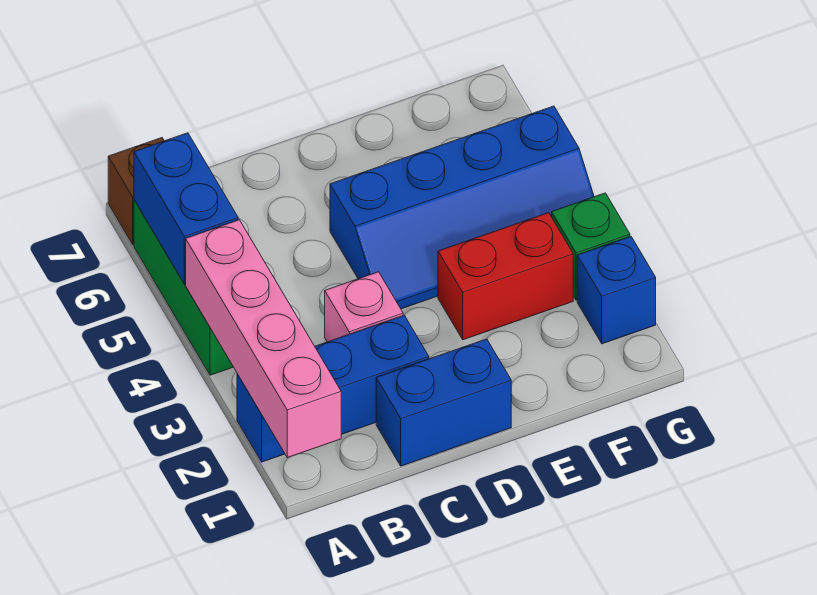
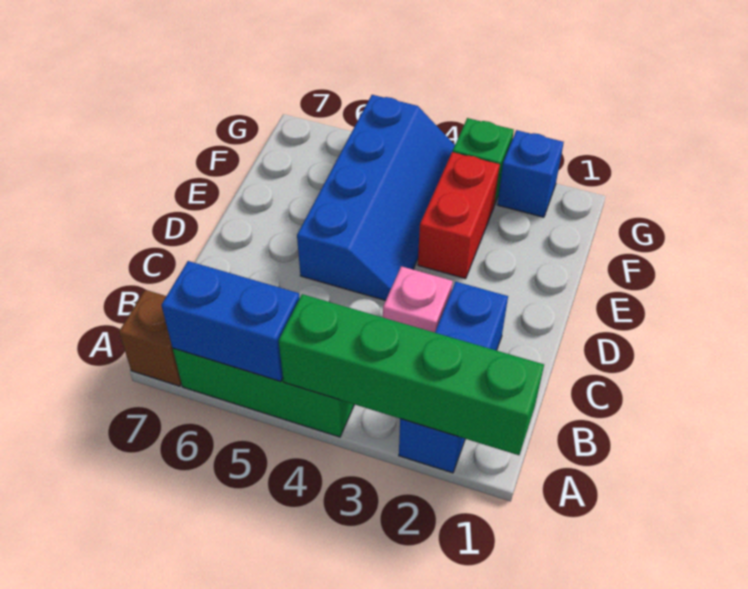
pink 1x4 brick [186,220,341,458] -> green 1x4 brick [279,294,544,455]
blue 1x2 brick [376,339,511,466] -> none

